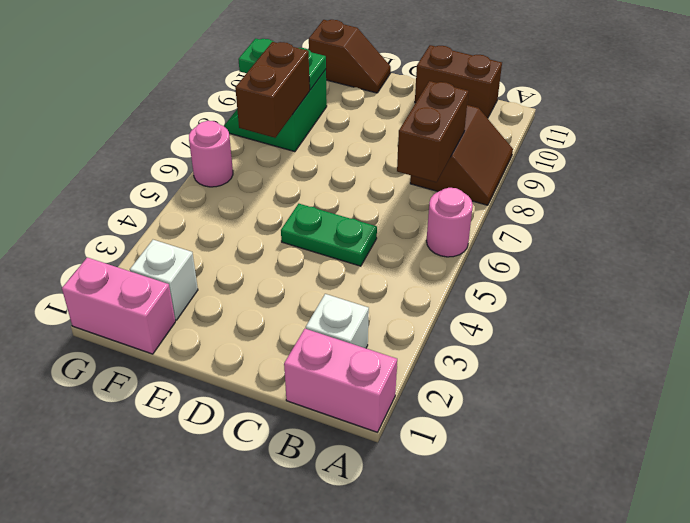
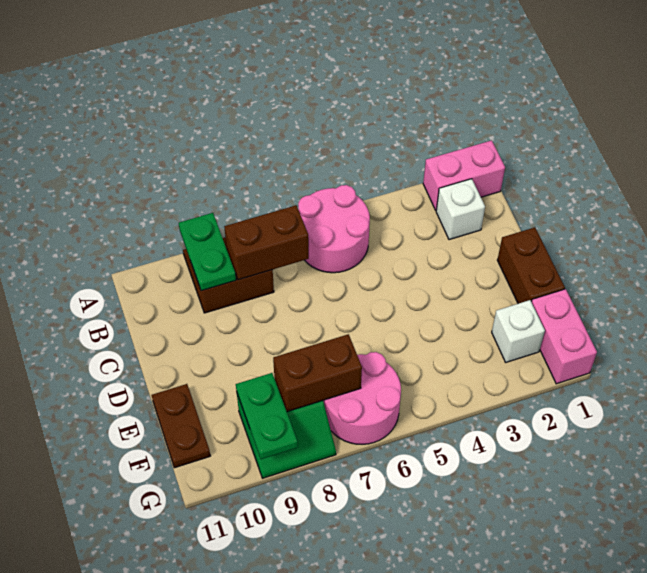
pink 1x2 brick [284,329,397,432] -> pink 1x2 brick turned to [423,140,505,210]
pink 1x1 round brick [426,188,473,257] -> pink 2x2 round brick [298,185,370,273]
brown 1x2 brick [415,45,502,118] -> brown 1x2 brick moved to [497,227,565,304]
green 1x2 plate [281,204,377,266] -> green 1x2 plate moved to [179,213,236,291]
brown 1x2 slope [309,20,391,93] -> brown 1x2 plate [152,384,210,468]
pink 1x1 round brick [189,121,233,187] -> pink 2x2 round brick [323,352,401,444]

